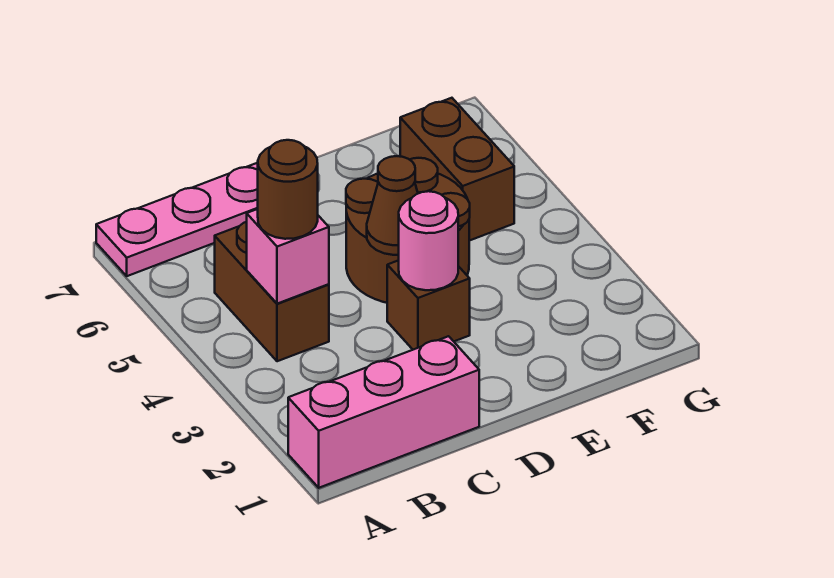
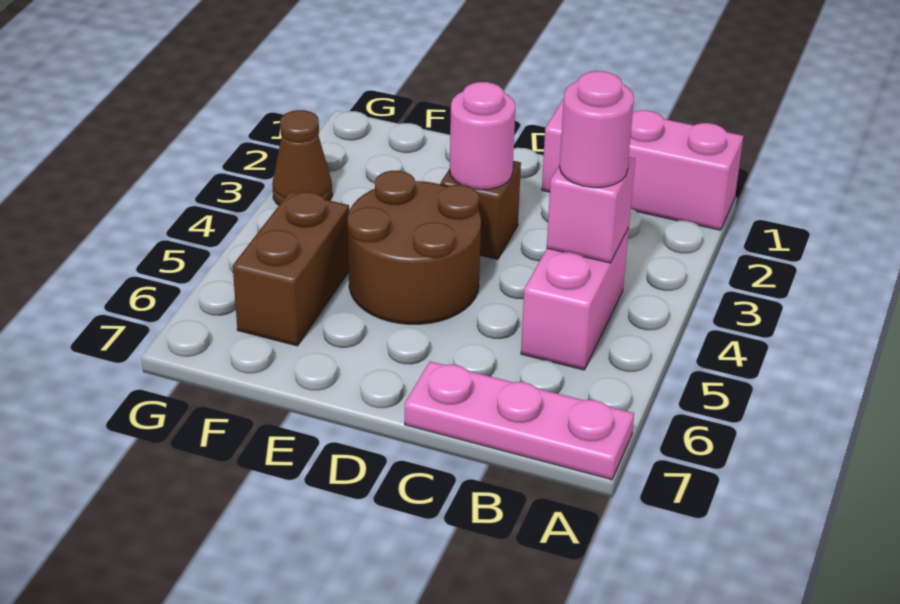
brown 1x2 brick [215,222,329,361] -> pink 1x2 brick [521,227,629,370]
brown 1x1 round brick [258,140,318,239] -> pink 1x1 round brick [560,71,634,188]
brown 1x1 cone [367,156,418,255] -> brown 1x1 cone moved to [272,110,332,205]

